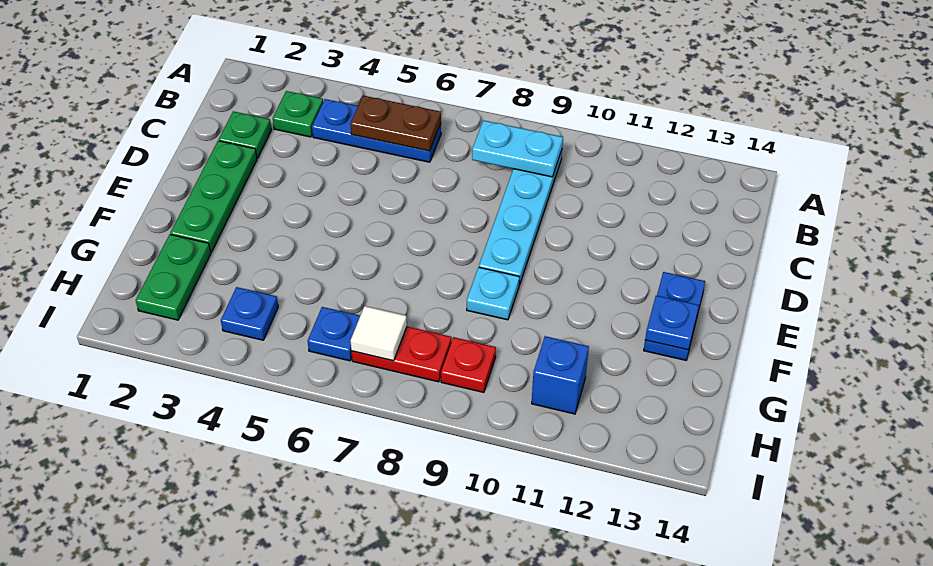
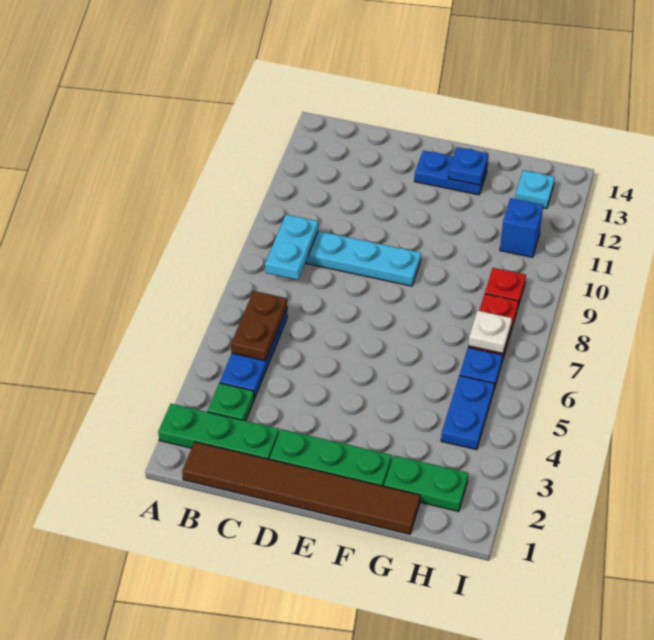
none -> brown 1x6 tile [182,442,420,534]
green 1x1 plate [219,111,271,158] -> green 1x3 plate [158,404,279,459]
cyan 1x1 plate [467,267,519,320] -> cyan 1x1 plate moved to [515,170,555,209]
blue 1x1 plate [221,287,278,340] -> blue 1x2 plate [441,376,494,450]
white 1x1 tile [350,306,407,361] -> white 1x1 plate [468,311,512,353]

